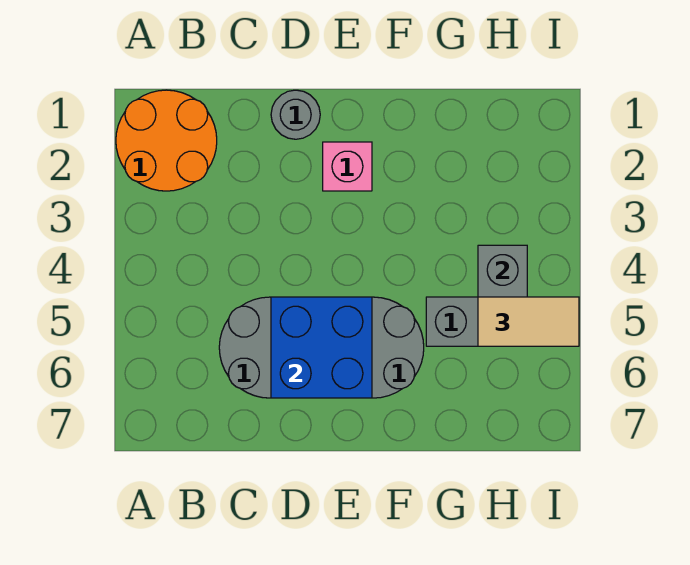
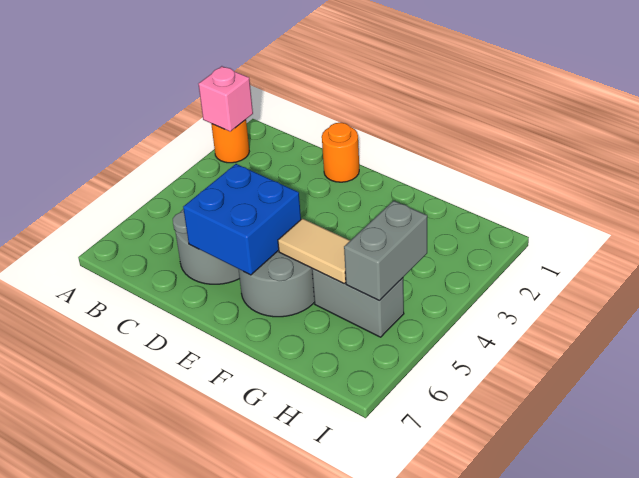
orange 2x2 round brick [116,90,217,191] -> orange 1x1 round brick [211,120,249,163]
grey 1x1 round brick [271,90,320,139] -> orange 1x1 round brick [322,123,359,182]
pink 1x1 brick [323,142,372,191] -> pink 1x1 brick moved to [199,66,253,131]
tan 1x2 tile [478,297,579,346] -> tan 1x2 tile moved to [278,219,350,284]

